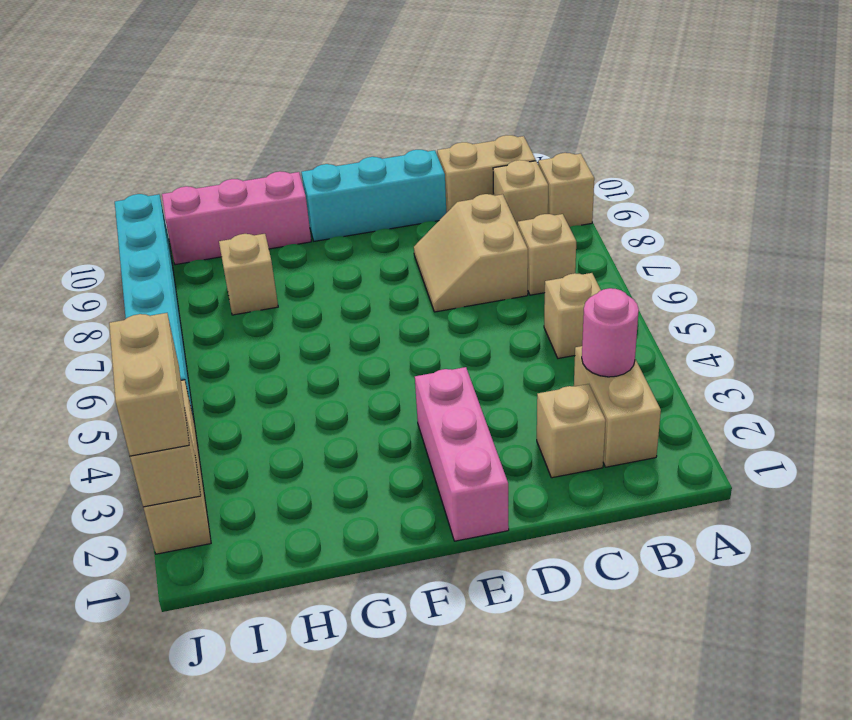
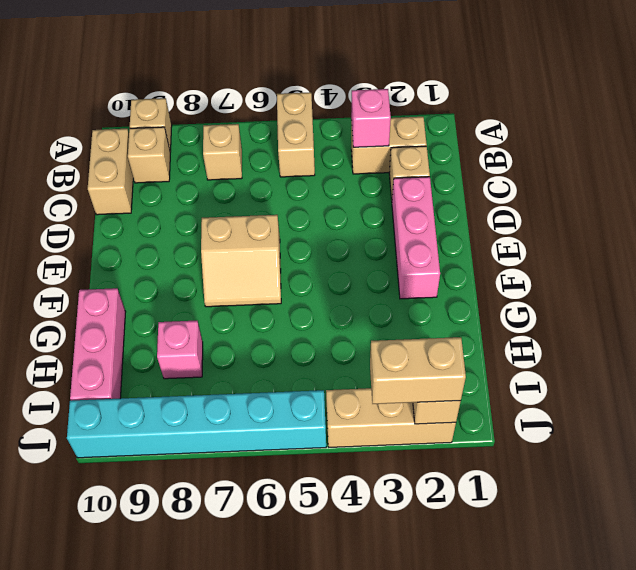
pink 1x1 round brick [582,288,639,377] -> pink 1x1 brick [351,89,391,147]
tan 1x1 brick [544,273,601,358] -> tan 1x2 brick [277,92,315,177]
tan 2x2 slope [414,194,528,312] -> tan 2x2 slope moved to [201,215,281,307]
cyan 1x3 brick [301,150,446,241] -> none
pink 1x3 brick [415,367,509,541] -> pink 1x3 brick turned to [392,177,440,299]
tan 1x1 brick [219,234,278,315] -> pink 1x1 brick [157,321,203,379]

